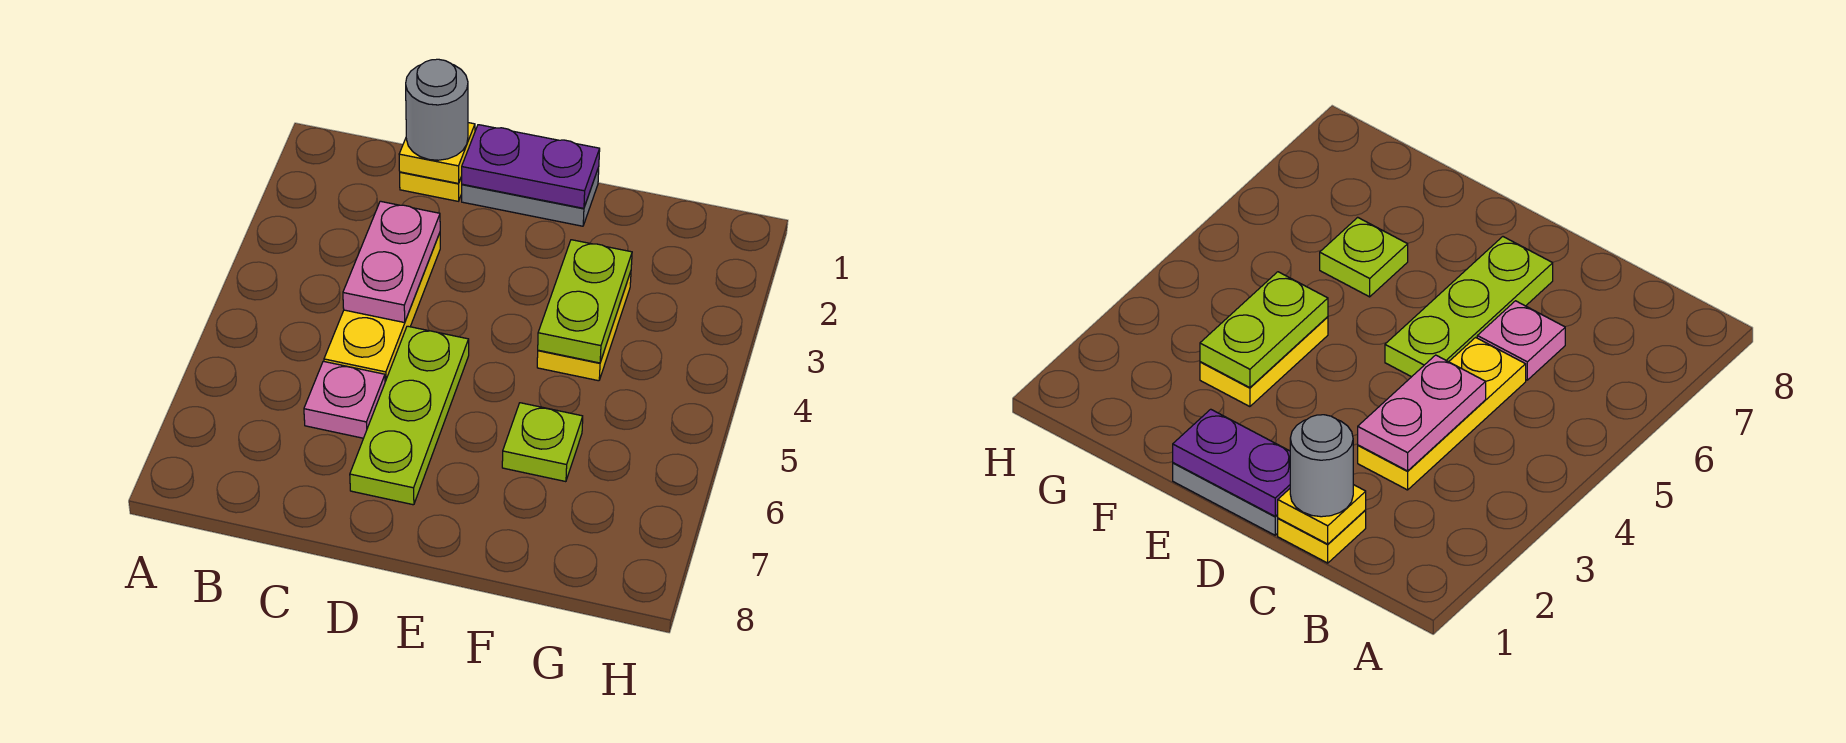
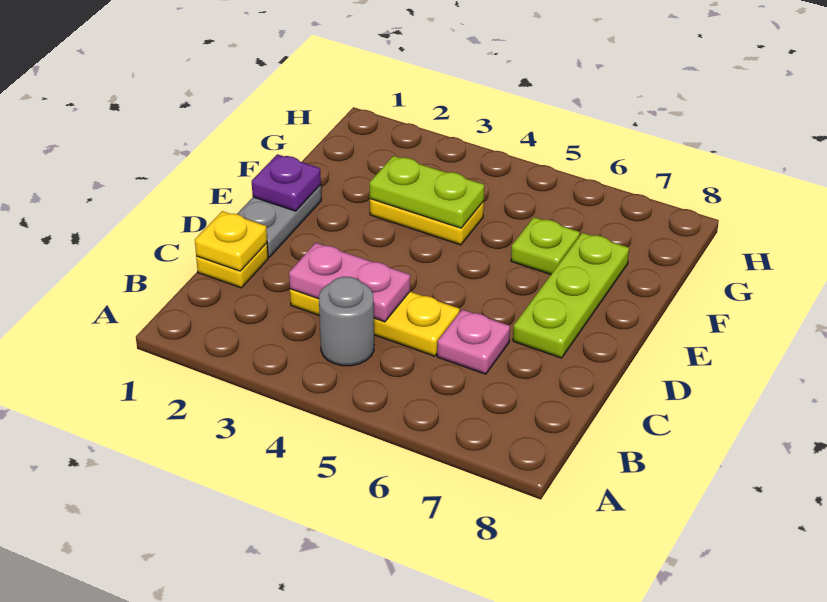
grey 1x1 round brick [406,59,468,160] -> grey 1x1 round brick moved to [319,277,374,366]
purple 1x2 plate [461,125,600,208] -> purple 1x1 plate [252,154,321,211]
lime 1x3 plate [350,326,469,505] -> lime 1x3 plate turned to [513,233,629,358]

